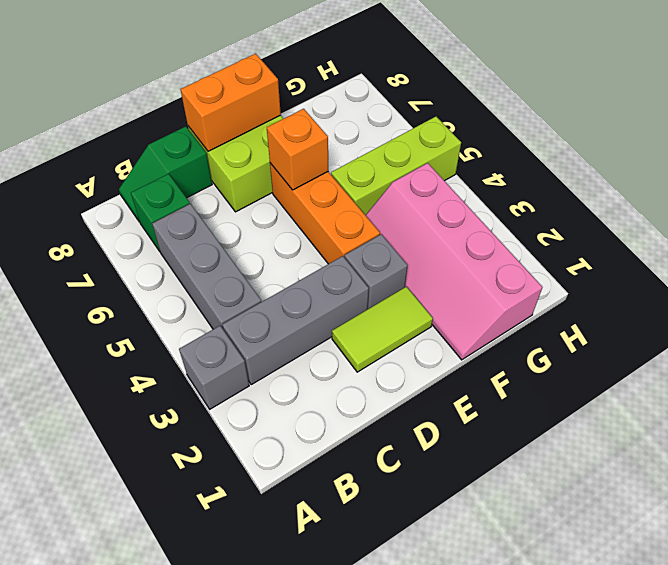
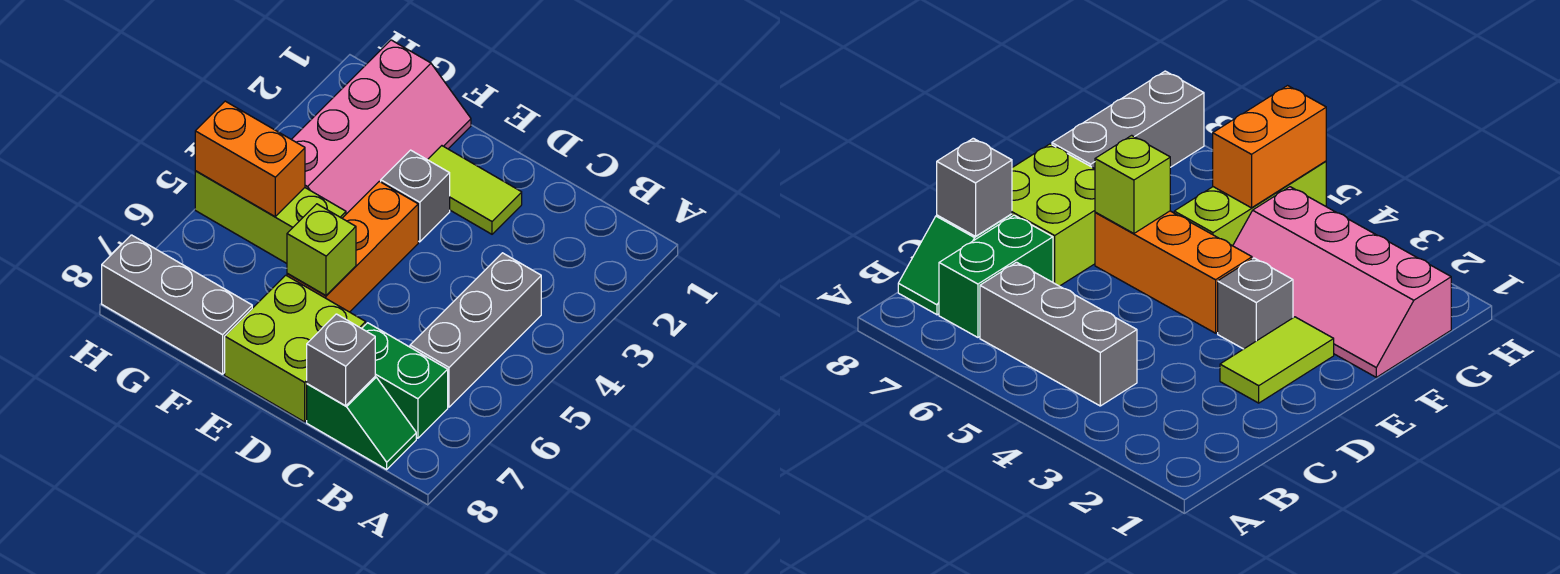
grey 1x1 brick [179,326,249,409] -> grey 1x1 brick moved to [307,314,375,406]
grey 1x3 brick [222,256,369,385] -> grey 1x3 brick moved to [102,235,252,374]
green 1x1 brick [131,174,190,251] -> green 1x2 brick [362,323,448,438]
orange 1x2 brick [180,54,281,151] -> orange 1x2 brick moved to [195,101,305,216]
orange 1x1 brick [267,109,328,190] -> lime 1x1 brick [287,204,356,295]

